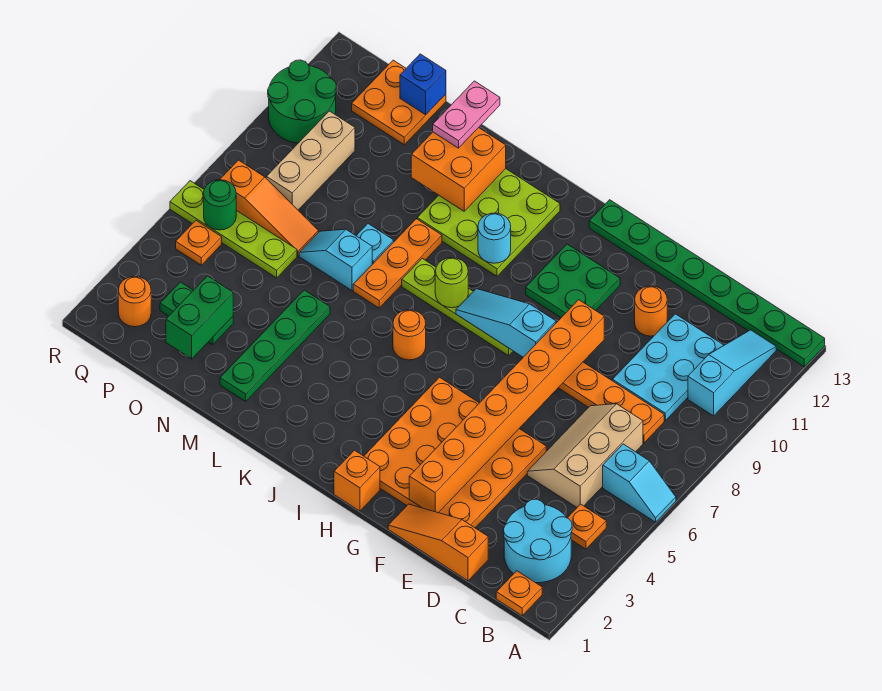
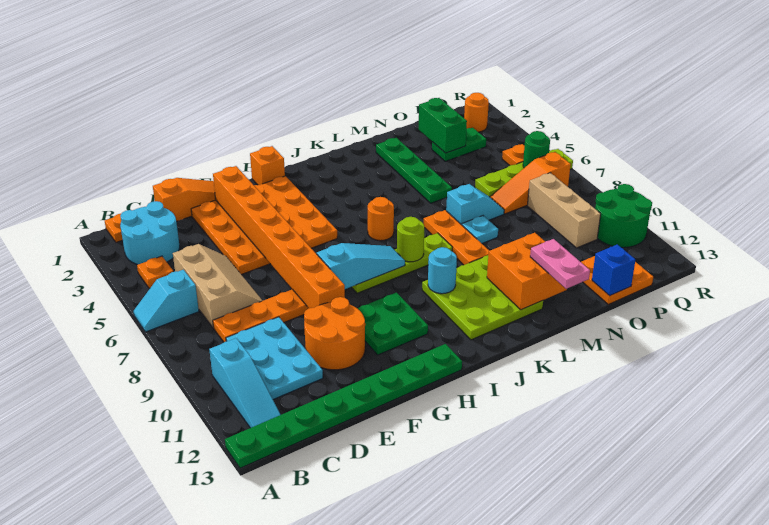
orange 1x1 round brick [635,286,667,336] -> orange 2x2 round brick [304,297,365,370]

